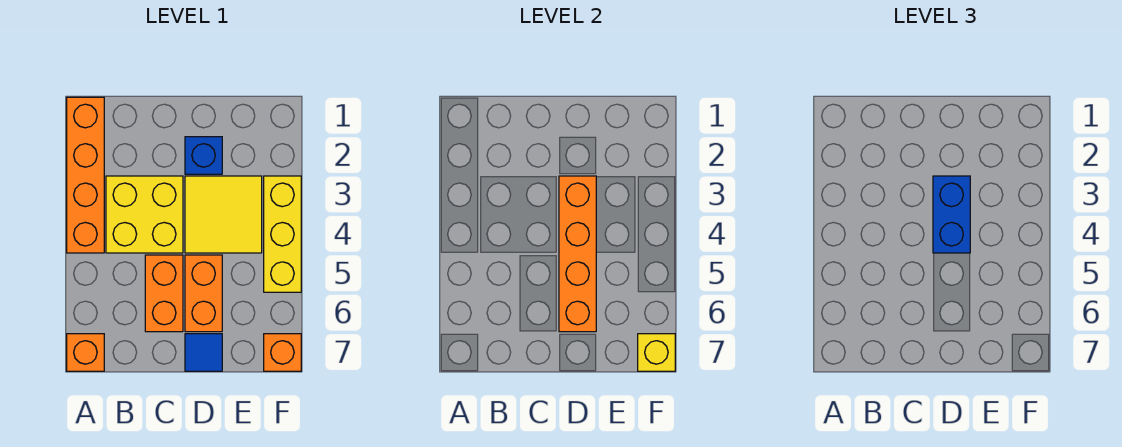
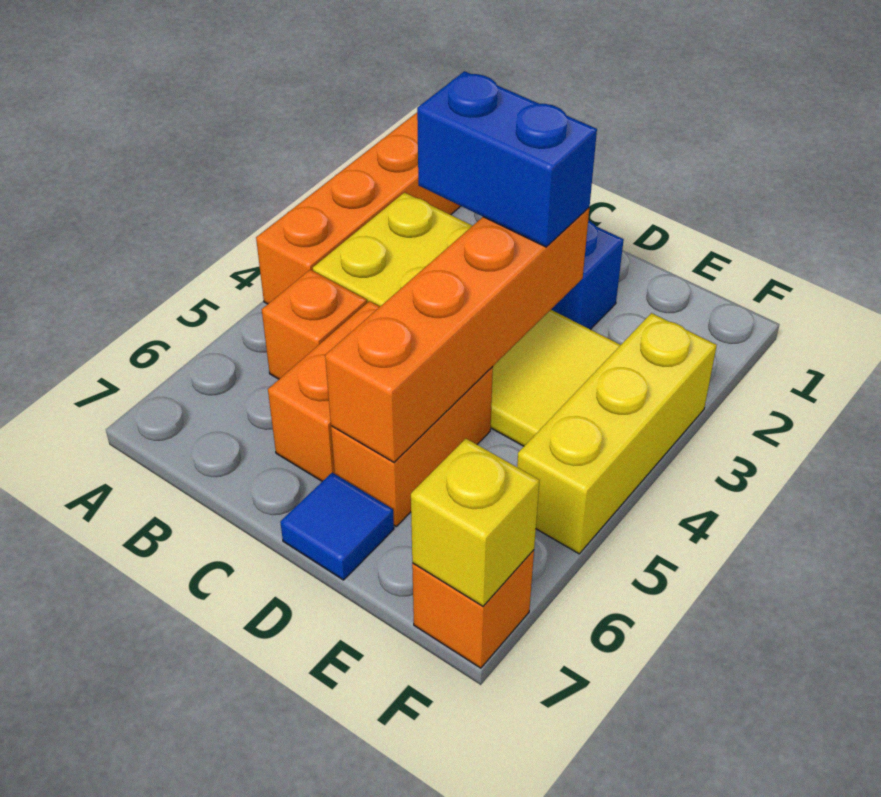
orange 1x1 brick [67,334,104,371] -> orange 1x1 brick moved to [262,270,367,379]
blue 1x2 brick [933,176,970,253] -> blue 1x2 brick turned to [417,71,597,247]

